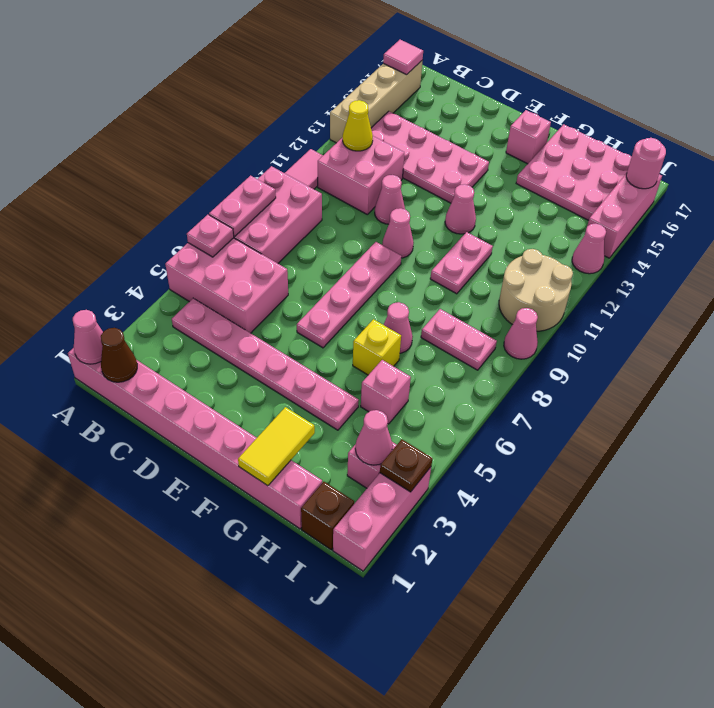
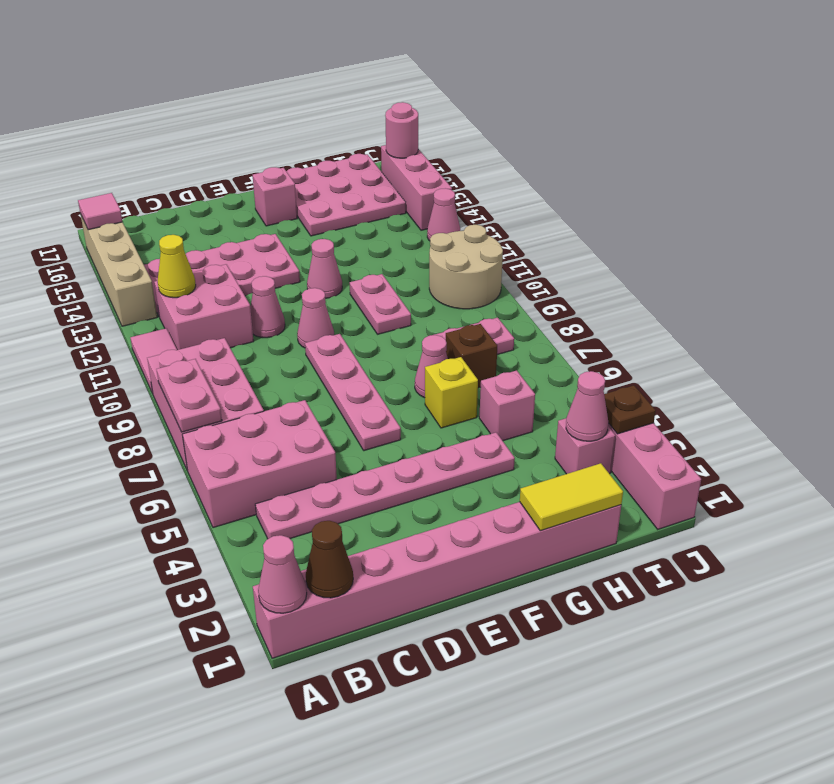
pink 1x1 plate [187,215,234,257] -> none
yellow 1x2 tile [238,407,315,486] -> yellow 1x2 tile turned to [520,463,623,531]
brown 1x1 brick [301,482,354,550] -> brown 1x1 brick moved to [446,324,497,388]
pink 1x1 cone [504,308,538,359] -> none

